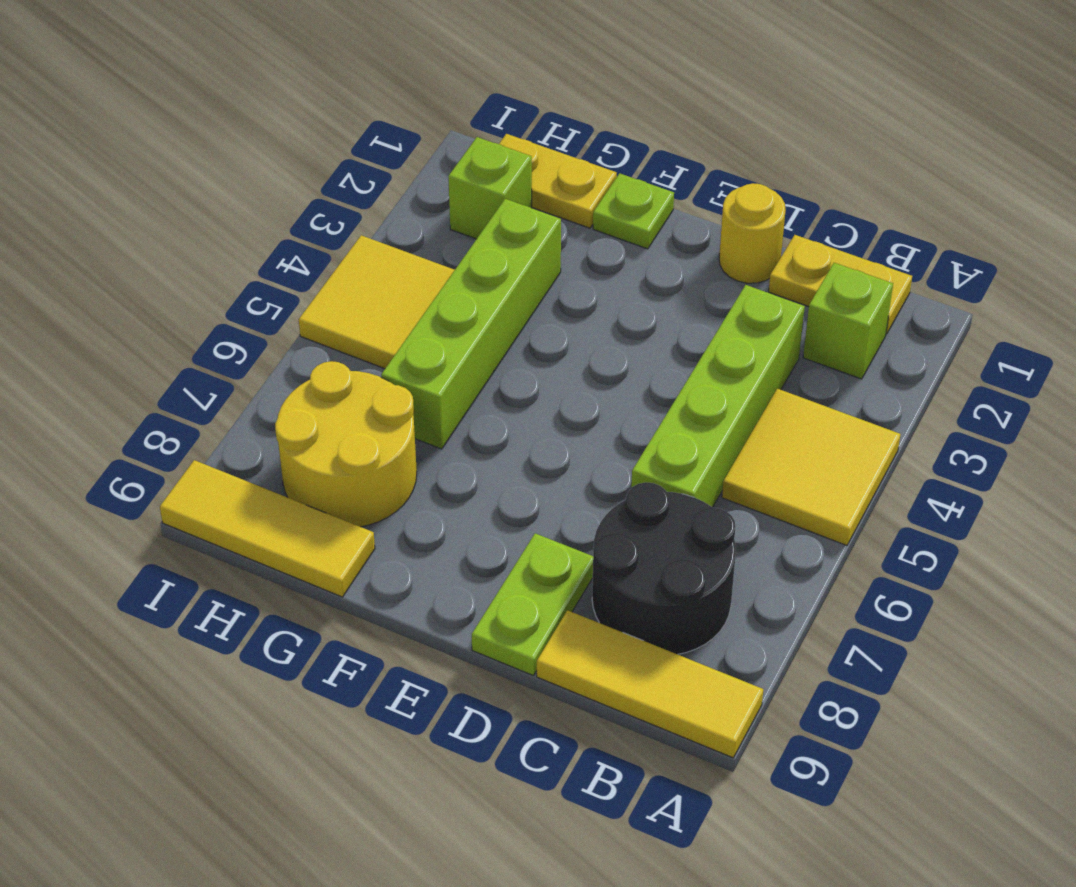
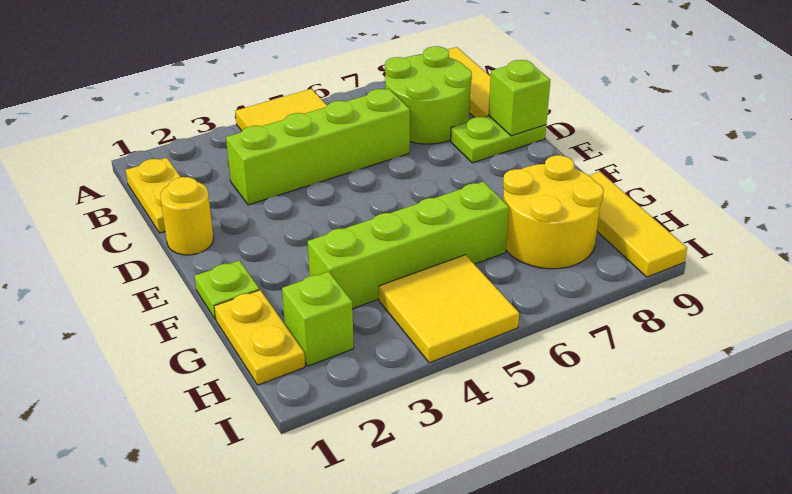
lime 1x1 brick [803,263,893,379] -> lime 1x1 brick moved to [489,60,550,136]
black 2x2 round brick [592,482,736,654] -> lime 2x2 round brick [385,46,472,144]

